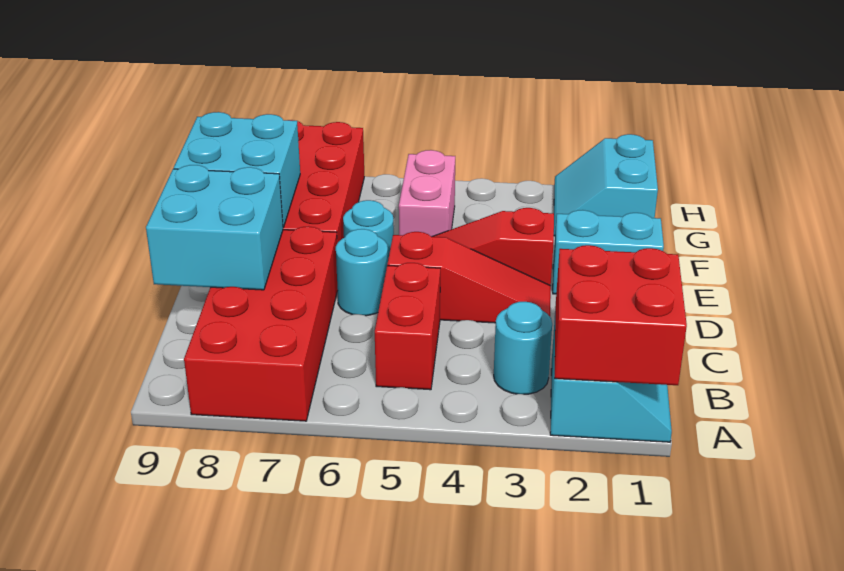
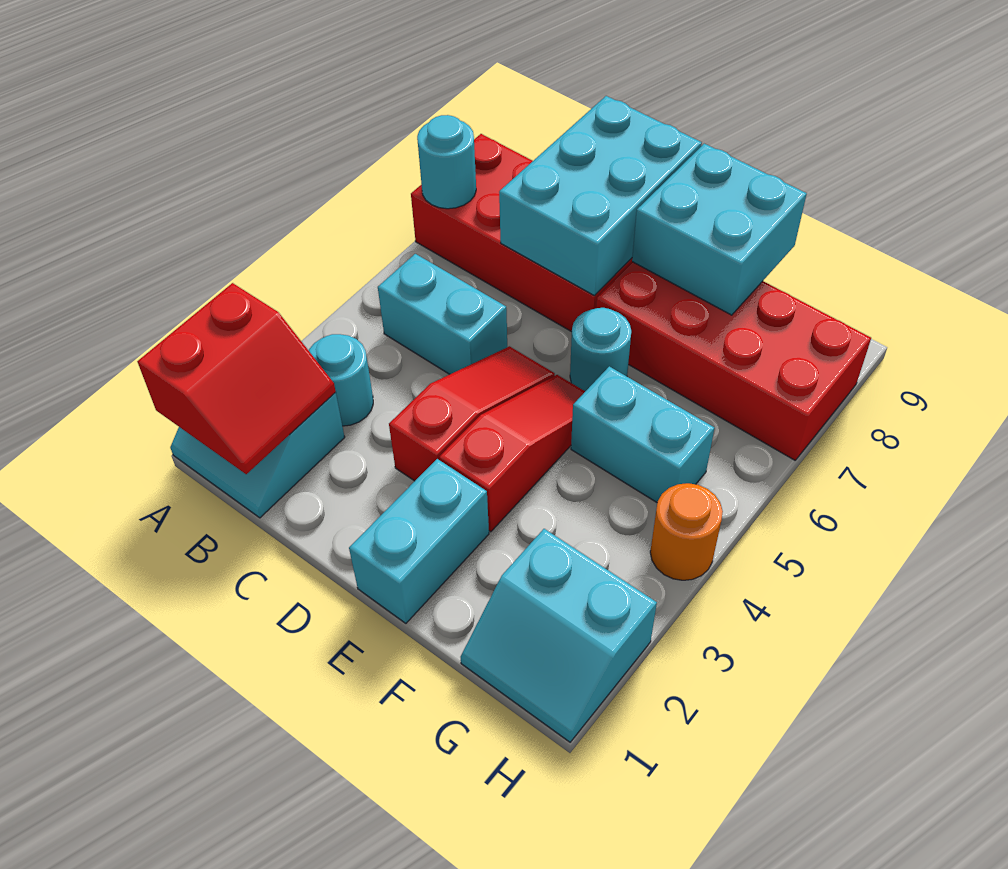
red 2x2 brick [555,245,687,385] -> red 2x2 slope [137,283,336,474]
red 1x2 brick [375,263,440,390] -> cyan 1x2 brick [378,254,507,374]
cyan 2x2 brick [146,165,283,290] -> cyan 2x3 brick [499,96,702,296]
red 1x3 slope [387,232,551,323] -> red 1x3 slope turned to [389,346,555,481]
cyan 1x1 round brick [336,229,388,316] -> cyan 1x1 round brick moved to [417,115,476,209]
pink 1x2 brick [399,150,455,237] -> cyan 1x2 brick [571,366,714,502]
cyan 2x2 slope [554,134,658,236] -> cyan 2x2 slope turned to [461,529,657,742]
none -> orange 1x1 round brick [650,483,723,580]

